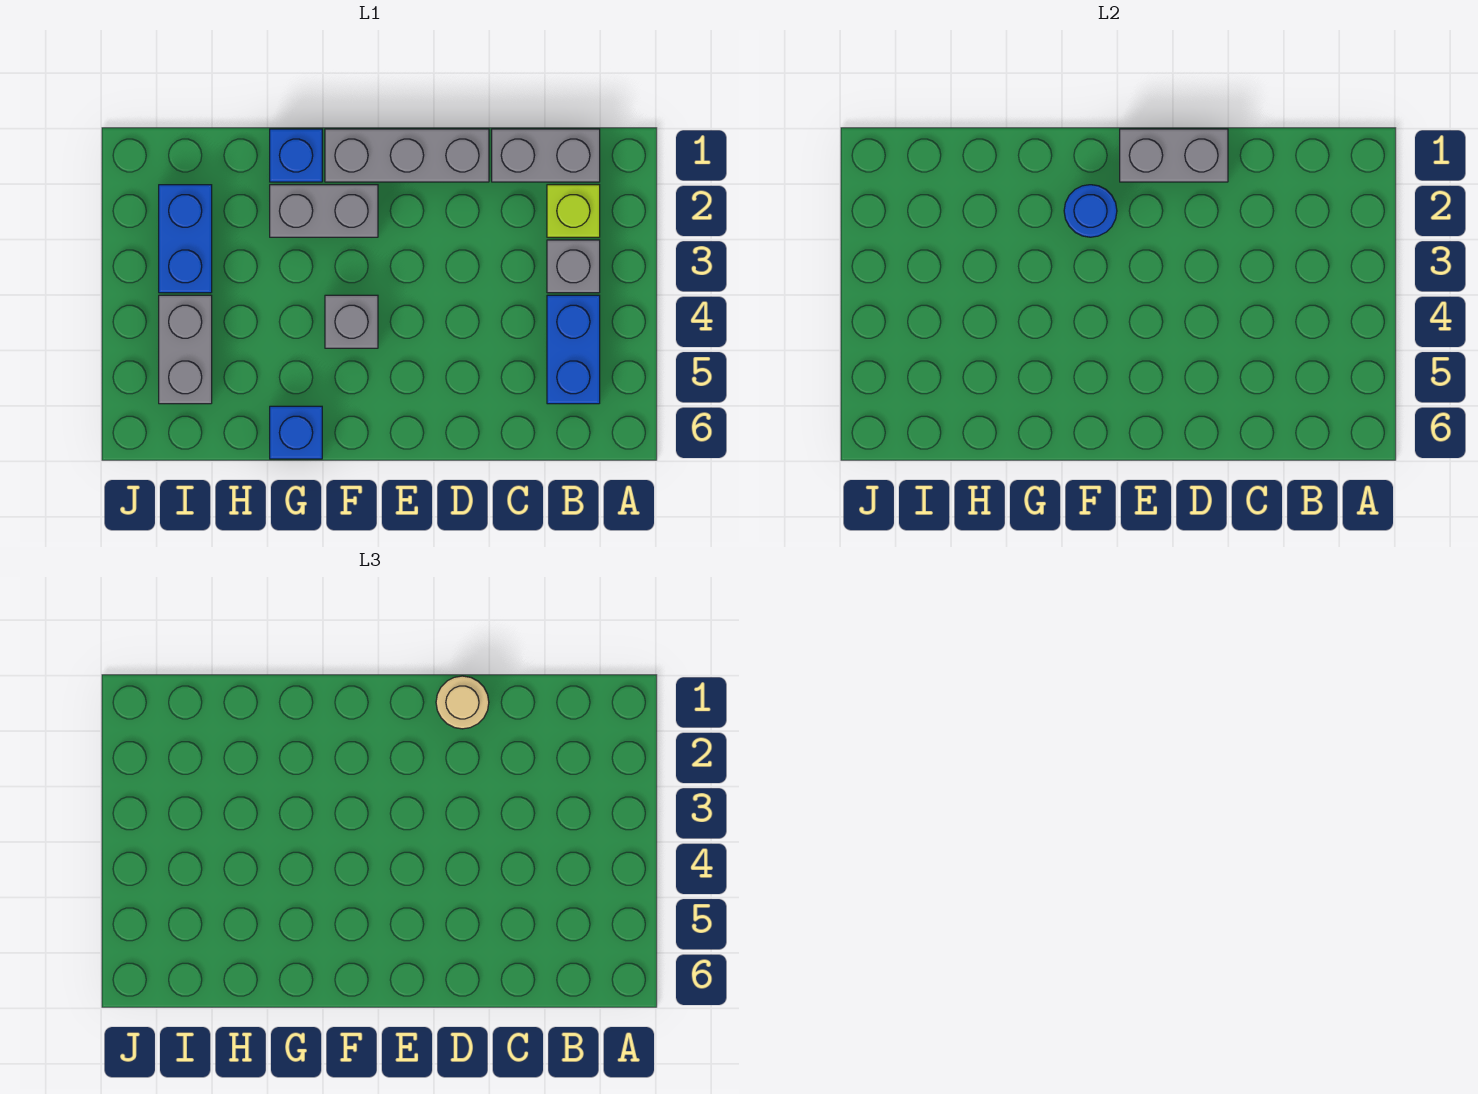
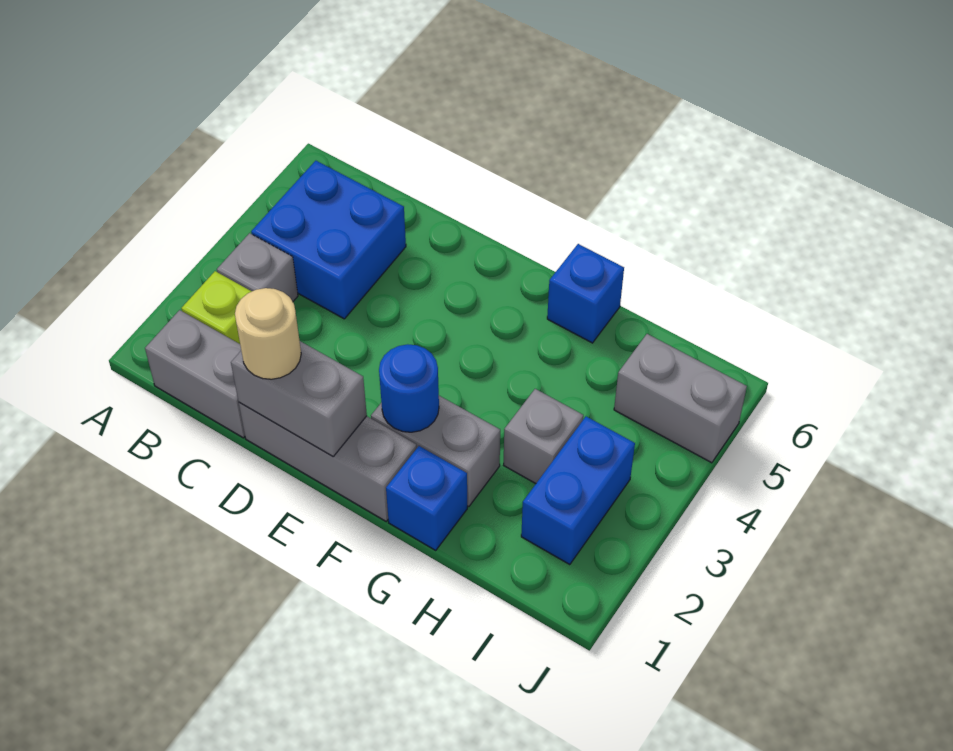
blue 1x2 brick [547,295,600,404] -> blue 2x2 brick [251,161,406,319]
grey 1x1 brick [325,295,378,348] -> grey 1x1 brick moved to [504,389,583,484]
grey 1x2 brick [159,295,212,404] -> grey 1x2 brick turned to [614,334,747,463]

